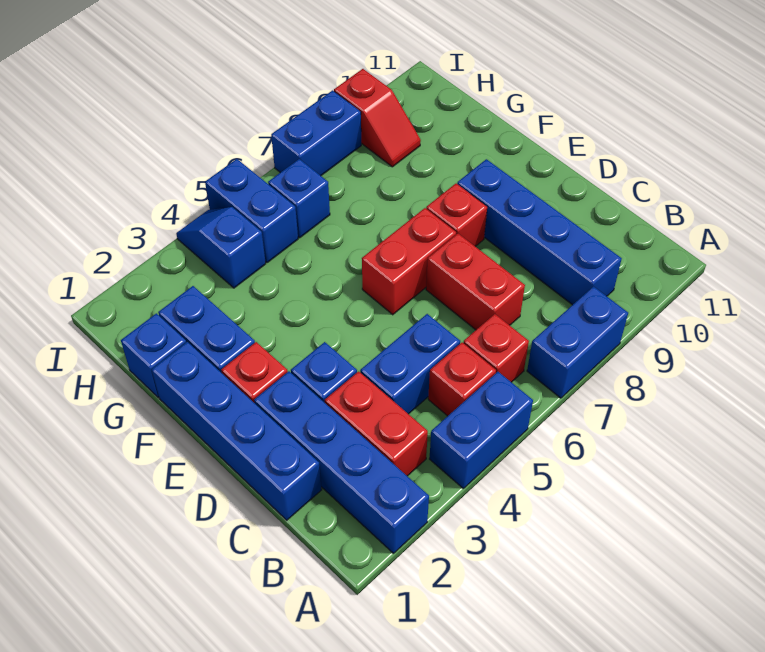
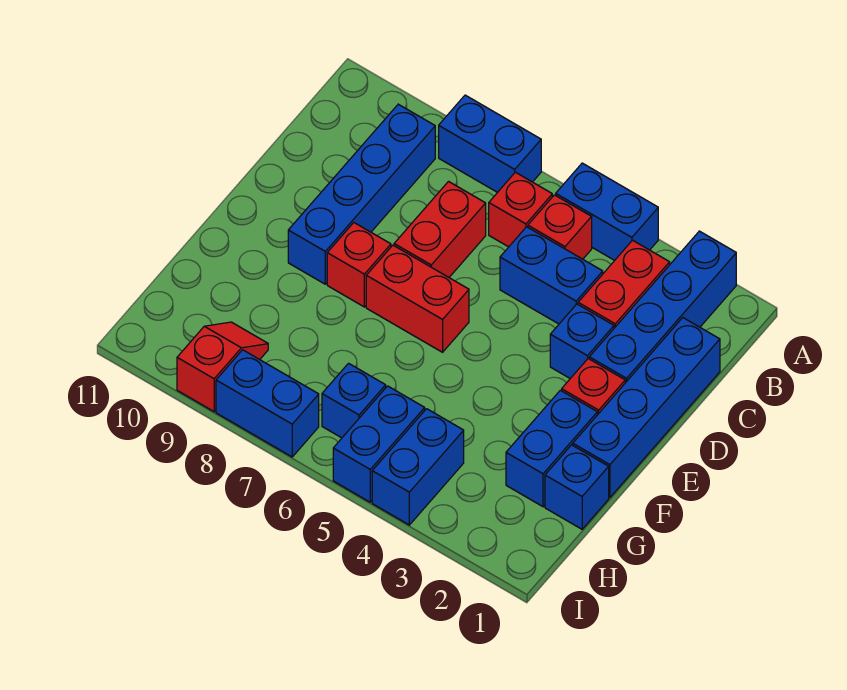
blue 1x2 slope [176,207,266,288] -> blue 1x2 brick [372,409,464,525]

